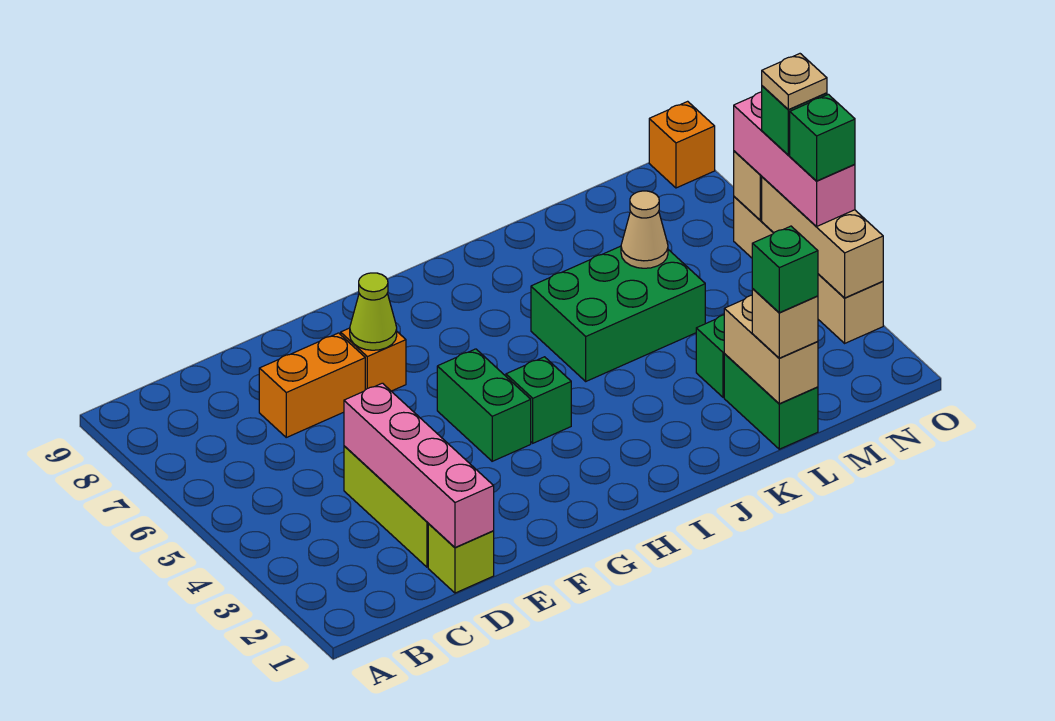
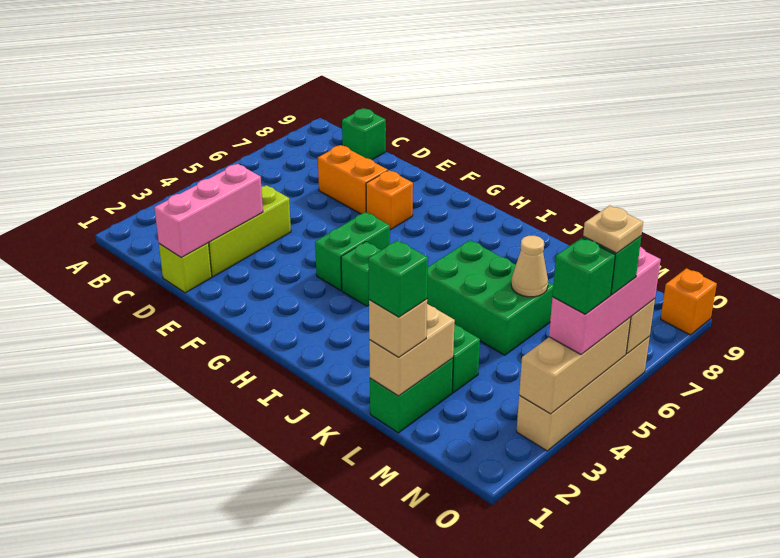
none -> green 1x1 brick [342,109,386,160]
pink 1x4 brick [344,383,494,547] -> pink 1x3 brick [154,164,263,258]
lime 1x1 cone [350,273,397,350] -> none

